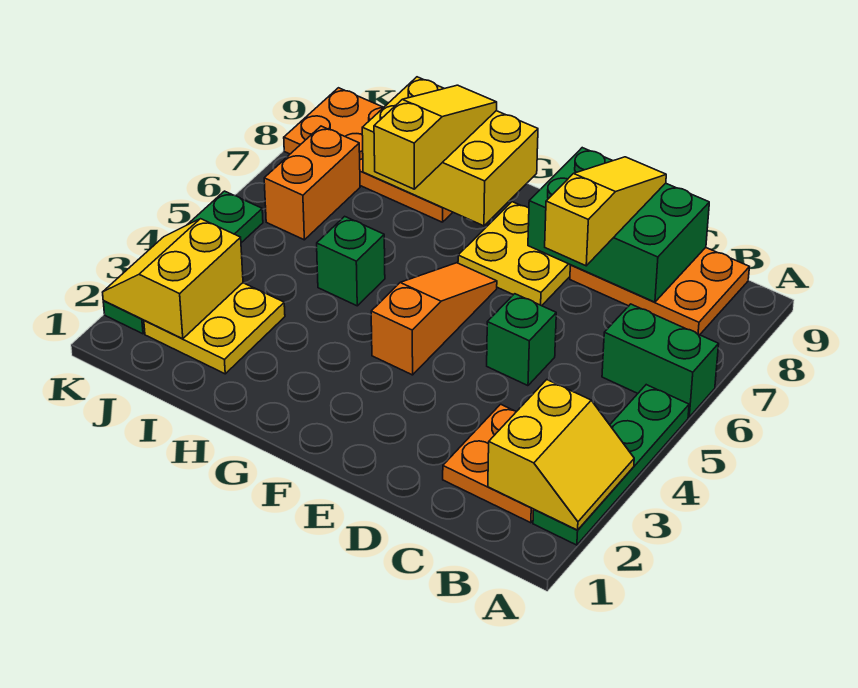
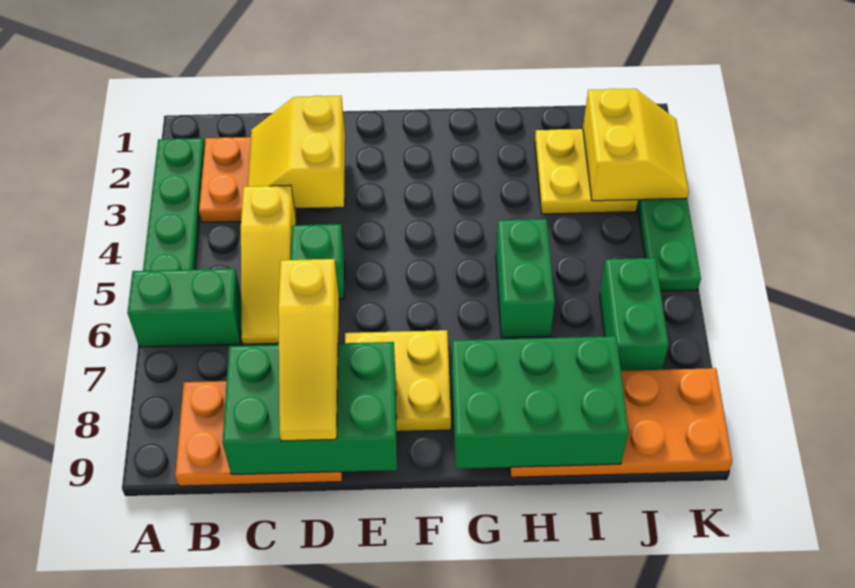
yellow 2x2 slope [488,380,634,530] -> yellow 2x2 slope moved to [248,96,345,208]
orange 1x3 slope [371,263,497,375] -> none
yellow 2x3 brick [362,77,538,226] -> green 2x3 brick [452,336,628,469]
green 1x1 brick [317,216,385,306] -> green 1x2 brick [496,219,555,338]
yellow 1x3 slope [374,85,497,189] -> yellow 1x3 slope moved to [241,185,297,344]
orange 1x2 brick [264,126,360,240] -> green 1x2 brick [600,258,669,371]

